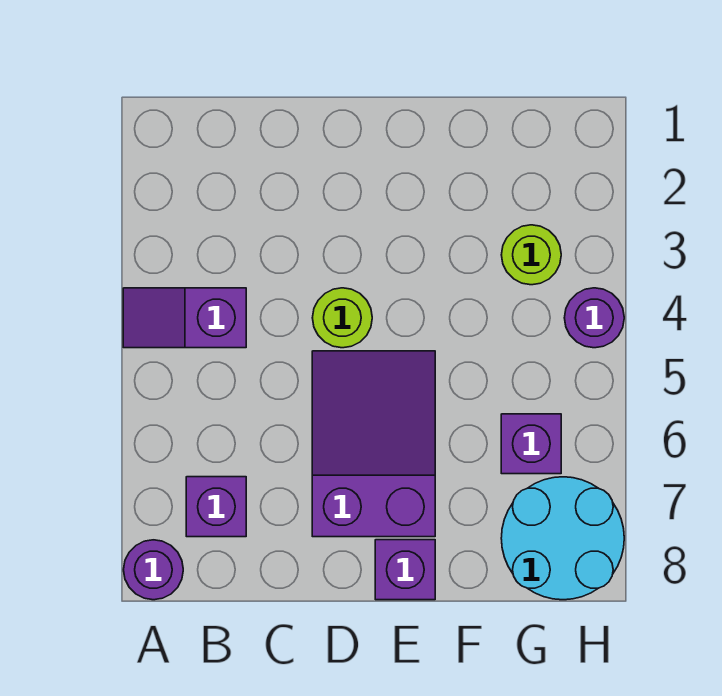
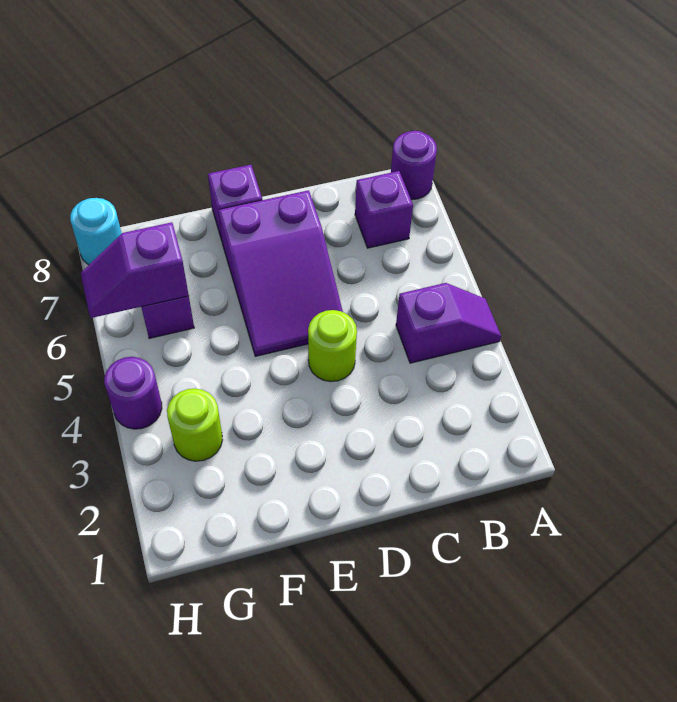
none -> purple 1x2 slope [81,222,189,318]
cyan 2x2 round brick [501,477,624,600] -> cyan 1x1 round brick [70,198,122,265]

